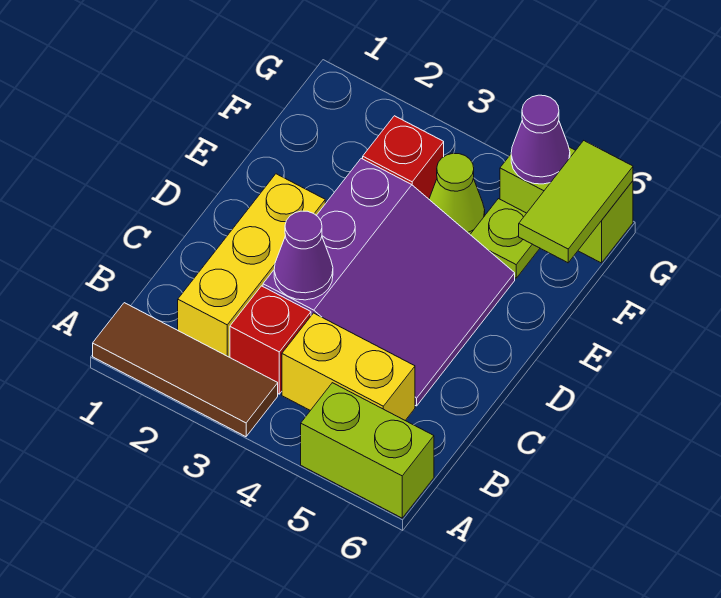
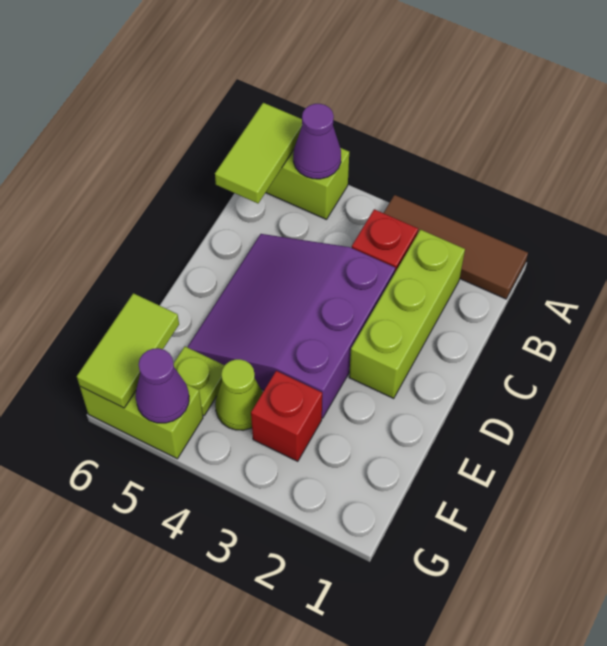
none -> lime 1x2 tile [215,103,302,203]
yellow 1x3 brick [178,174,325,357] -> lime 1x3 brick [349,230,465,399]
yellow 1x2 brick [282,313,415,420] -> none
purple 1x1 cone [274,211,333,300] -> purple 1x1 cone moved to [293,104,341,179]

